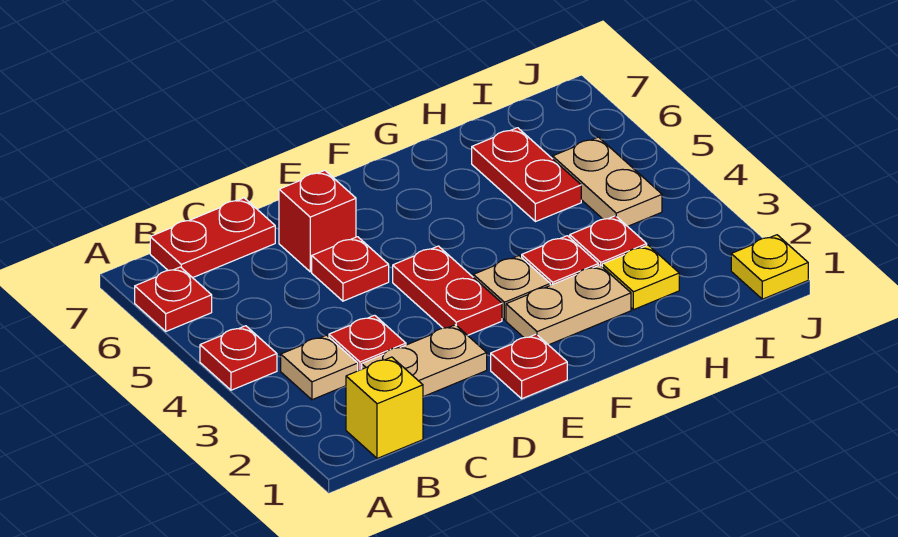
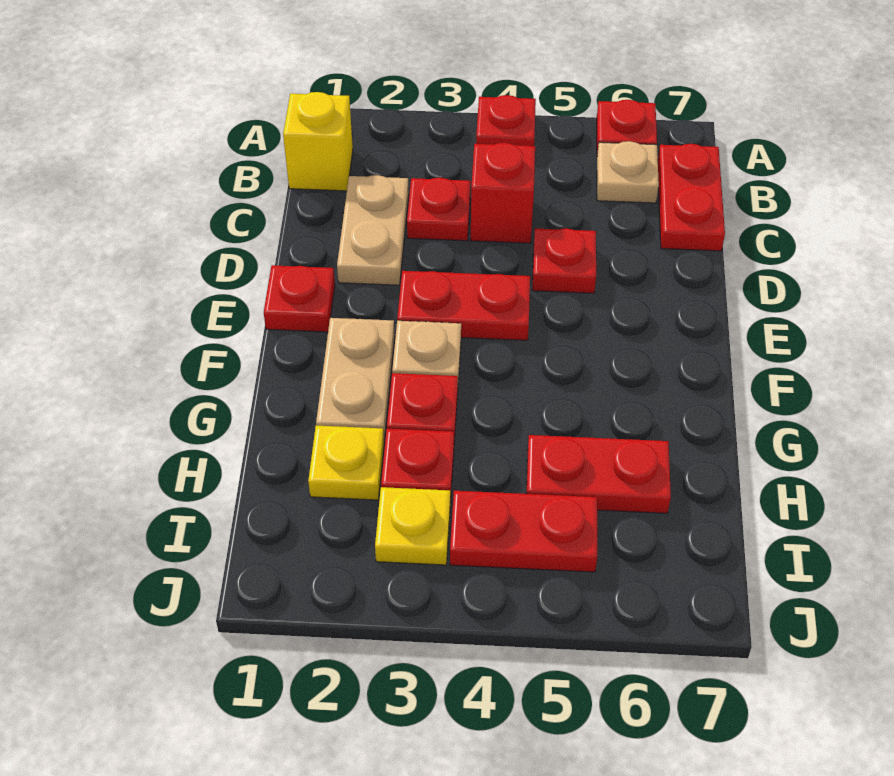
tan 1x1 plate [281,335,358,400] -> tan 1x1 plate moved to [597,141,659,203]
red 1x1 brick [279,171,356,272] -> red 1x1 brick moved to [471,143,535,243]
tan 1x2 plate [553,137,662,226] -> red 1x2 plate [450,491,597,572]
yellow 1x1 plate [731,235,808,299] -> yellow 1x1 plate moved to [375,487,450,565]

